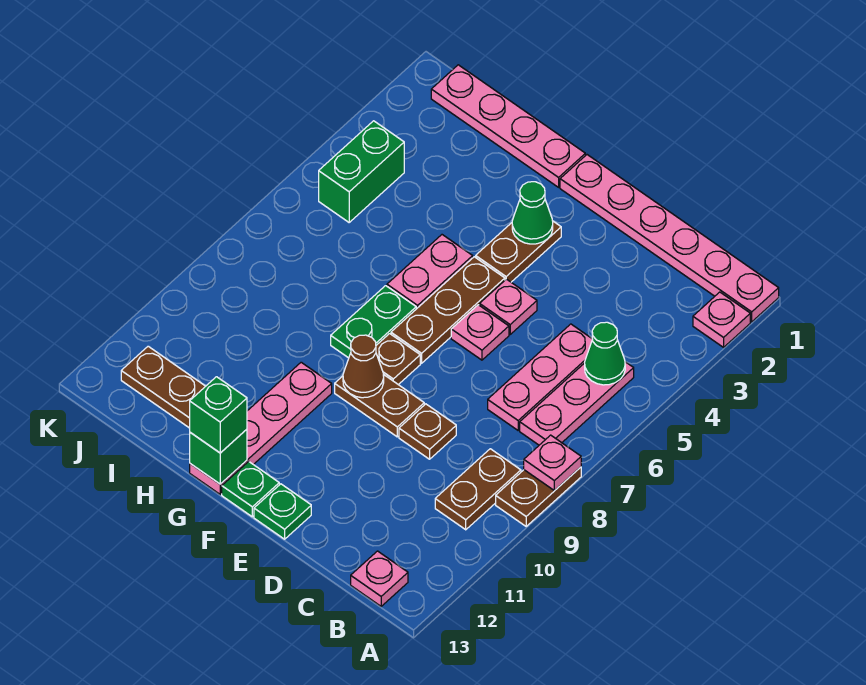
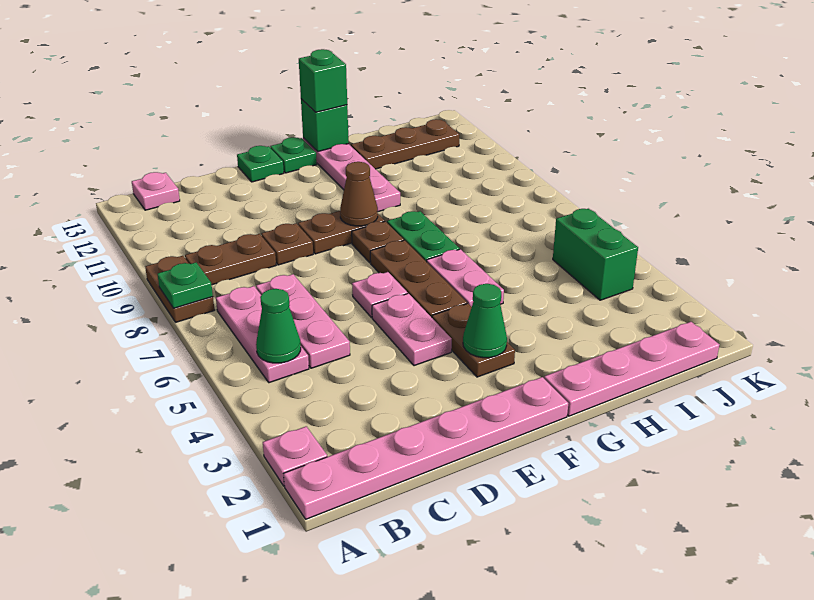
pink 1x1 plate [524,435,581,491] -> green 1x1 plate [157,262,213,308]
brown 1x2 plate [435,449,521,530] -> brown 1x2 plate turned to [185,234,276,285]
pink 1x1 plate [480,279,537,334] -> pink 1x2 plate [372,293,452,366]

